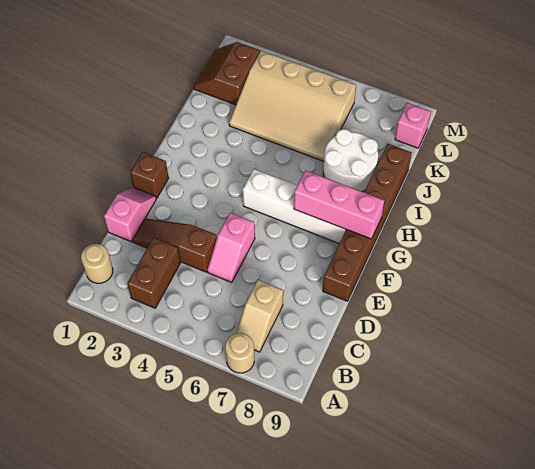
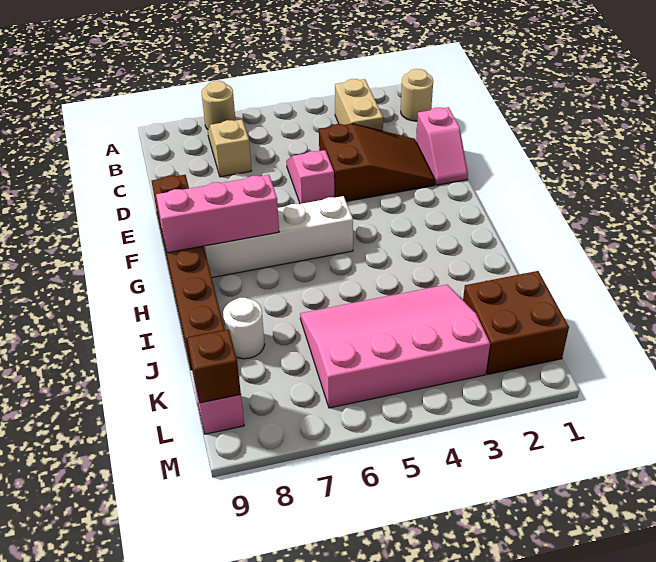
brown 1x2 brick [127,238,180,308] -> tan 1x2 brick [335,79,383,131]
brown 1x3 slope [132,218,217,272] -> brown 2x3 slope [319,124,435,201]
brown 1x1 brick [130,152,169,198] -> brown 1x1 brick moved to [187,330,241,403]
white 2x2 round brick [323,129,378,191] -> white 1x1 round brick [223,298,265,359]
tan 3x4 slope [229,51,356,161] -> pink 3x4 slope [300,285,490,408]
brown 2x2 slope [194,42,260,105] -> brown 2x2 brick [463,271,569,374]

